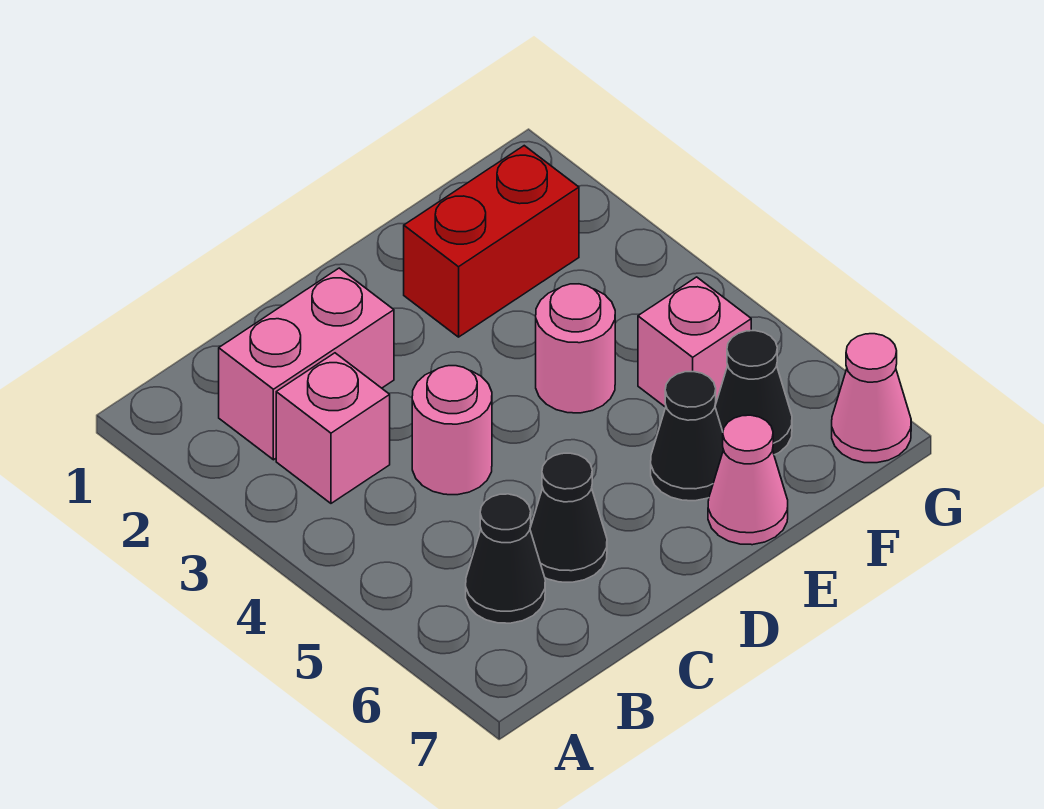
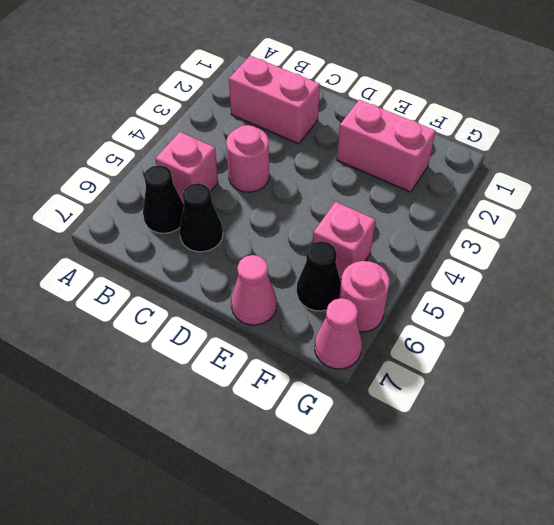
pink 1x1 brick [276,353,390,503] -> pink 1x1 brick moved to [155,132,218,204]
red 1x2 brick [404,146,579,337] -> pink 1x2 brick [337,100,436,192]
pink 1x1 round brick [536,284,615,413] -> pink 1x1 round brick moved to [339,261,389,332]
black 1x1 cone [651,372,723,501] -> none

